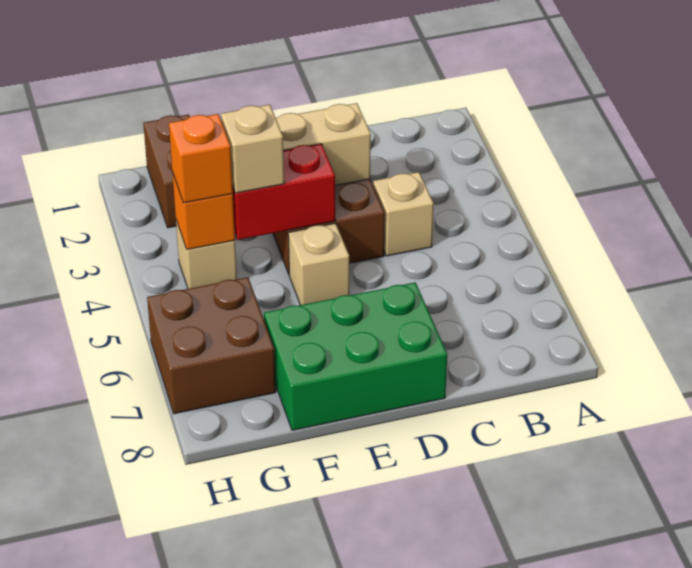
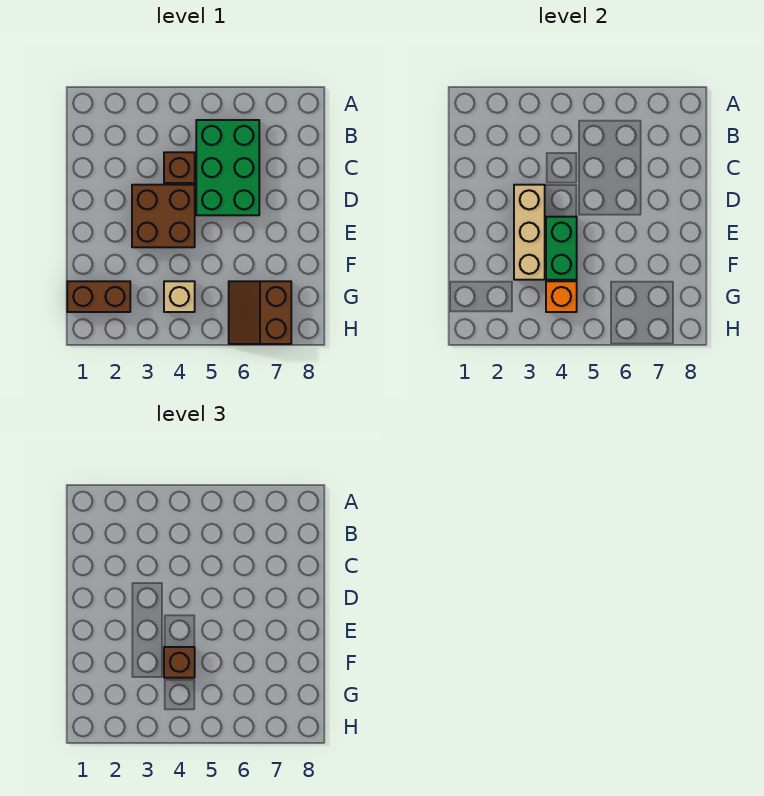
tan 1x1 brick [373,172,434,256] -> brown 1x1 brick [164,152,195,183]
green 2x3 brick [264,282,447,430] -> green 2x3 brick moved to [196,120,259,215]
red 1x2 brick [232,144,335,240] -> green 1x2 brick [546,217,577,280]
tan 1x1 brick [288,223,349,305] -> none
tan 1x1 brick [221,105,284,193] -> brown 1x1 brick [164,647,195,678]
orange 1x1 brick [169,114,233,203] -> none
brown 2x2 brick [147,277,276,414] -> brown 2x2 slope [229,281,291,344]

